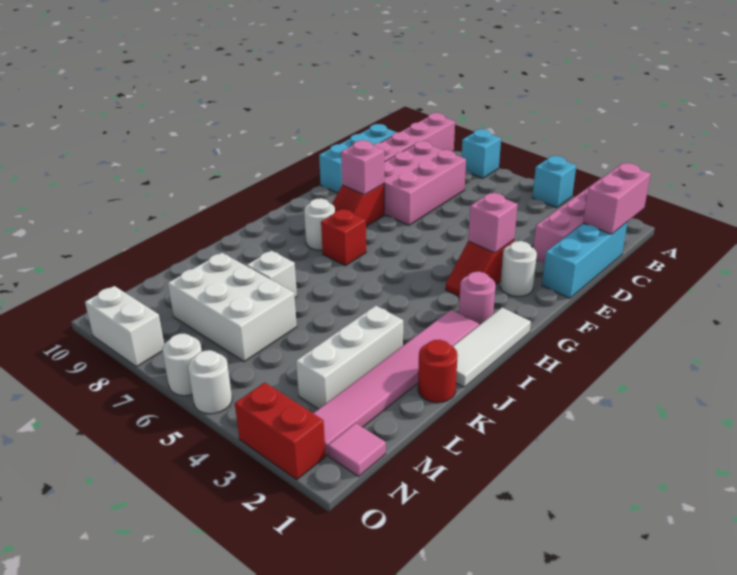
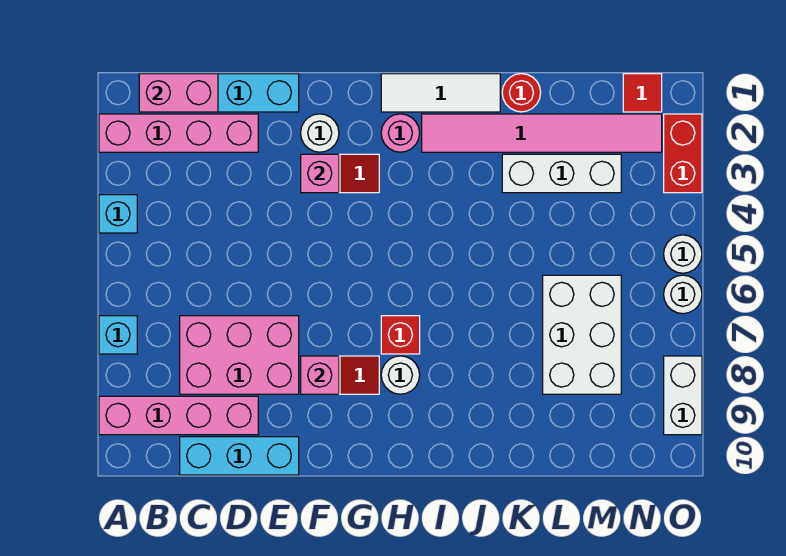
white 1x1 brick [247,251,297,298] -> none
pink 1x1 tile [328,423,386,476] -> red 1x1 tile [623,74,662,112]

